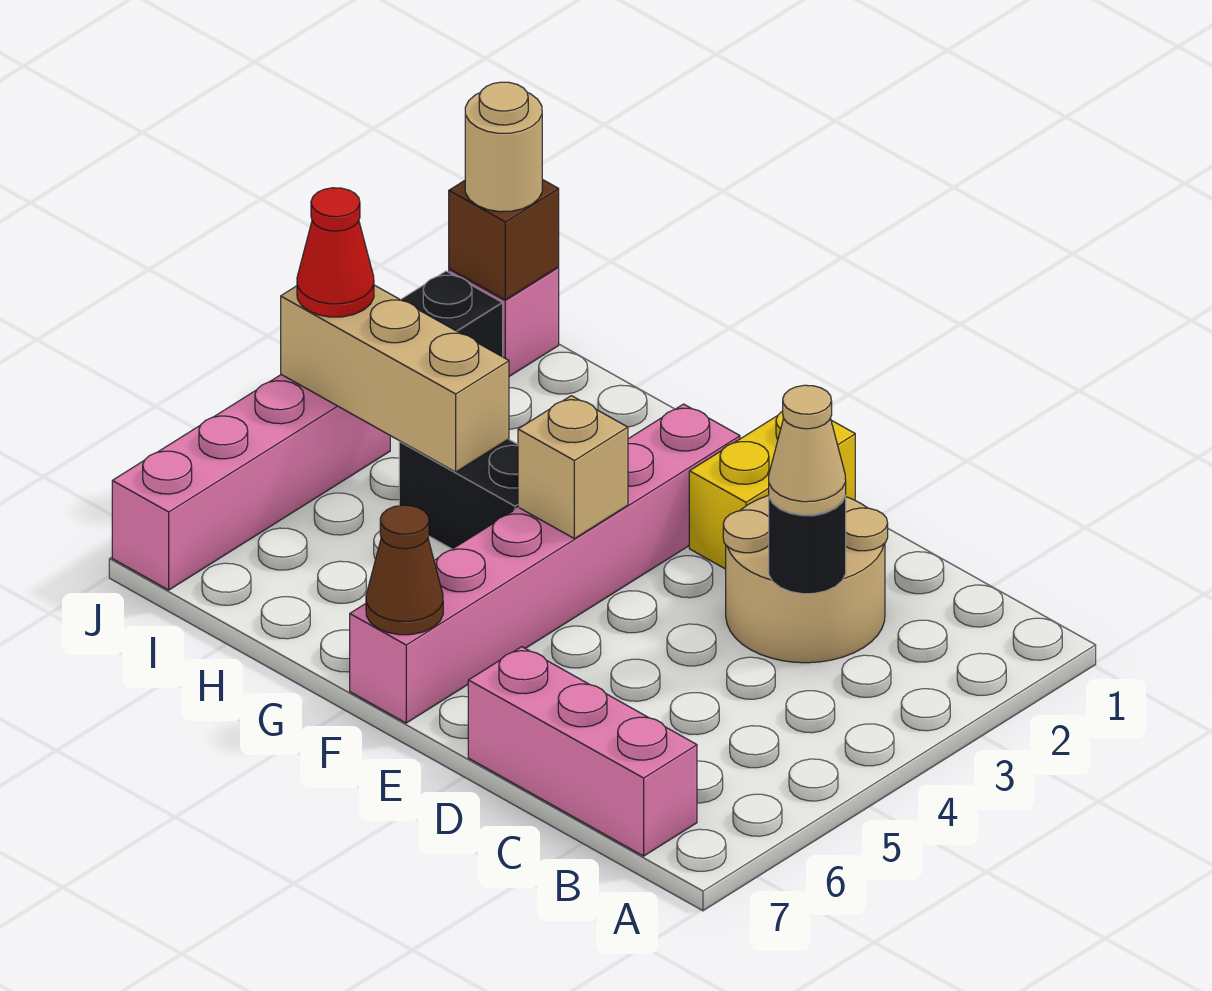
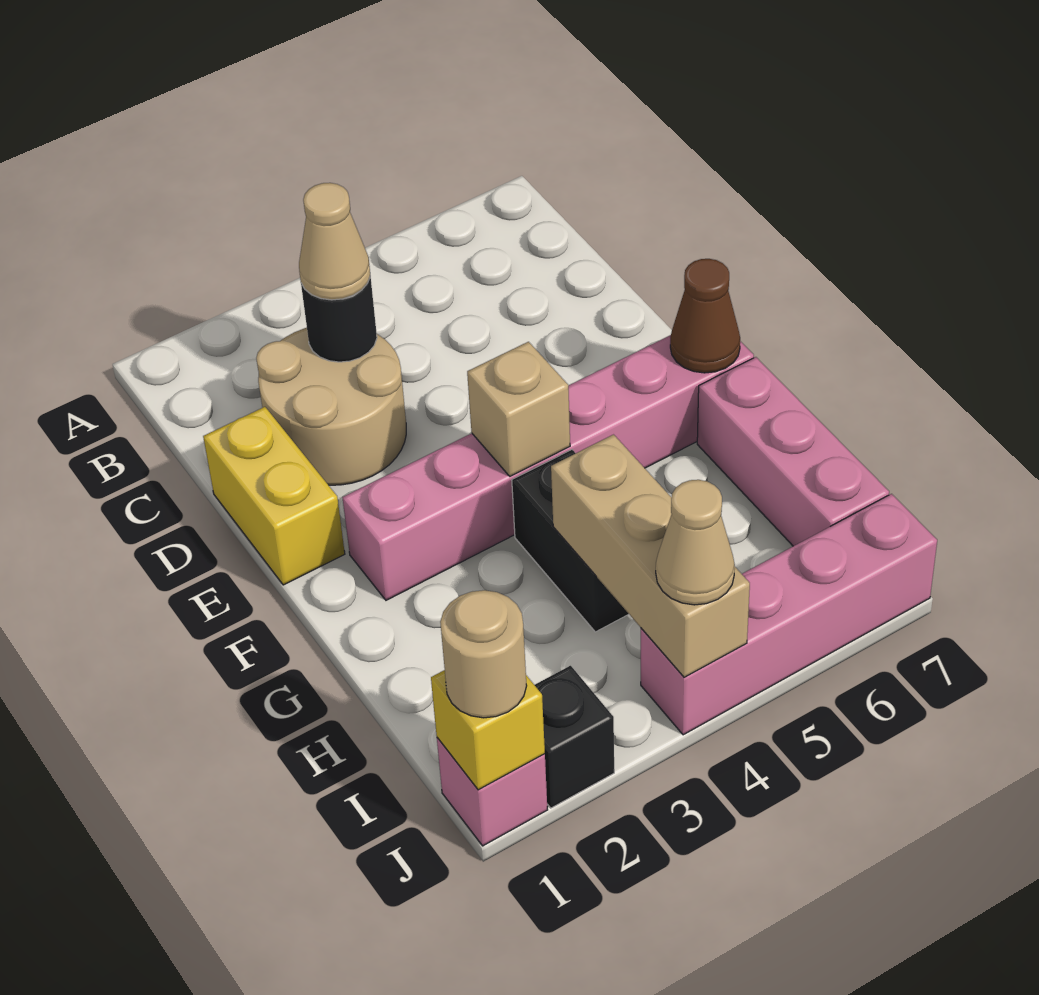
pink 1x3 brick [468,647,697,856] -> pink 1x3 brick moved to [697,357,889,546]
yellow 1x2 brick [689,411,855,569] -> yellow 1x2 brick turned to [203,407,345,585]
brown 1x1 brick [449,179,559,300] -> yellow 1x1 brick [431,670,545,790]
red 1x1 cone [297,188,374,317] -> tan 1x1 cone [656,480,735,605]

